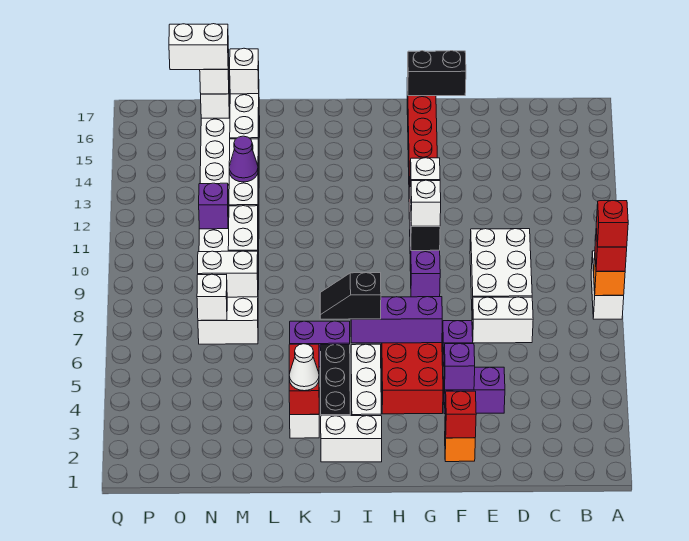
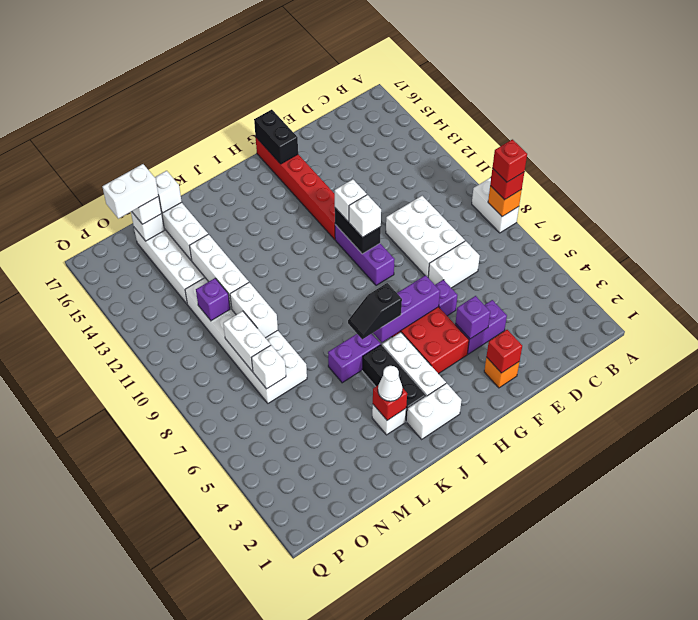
black 1x2 brick [408,51,466,96] -> black 1x2 brick turned to [254,110,298,164]
red 1x2 brick [289,344,319,415] -> red 1x1 brick [373,386,407,420]
white 1x2 brick [198,251,258,297] -> white 1x2 brick turned to [223,311,271,371]
purple 1x1 cone [229,136,258,182] -> none

